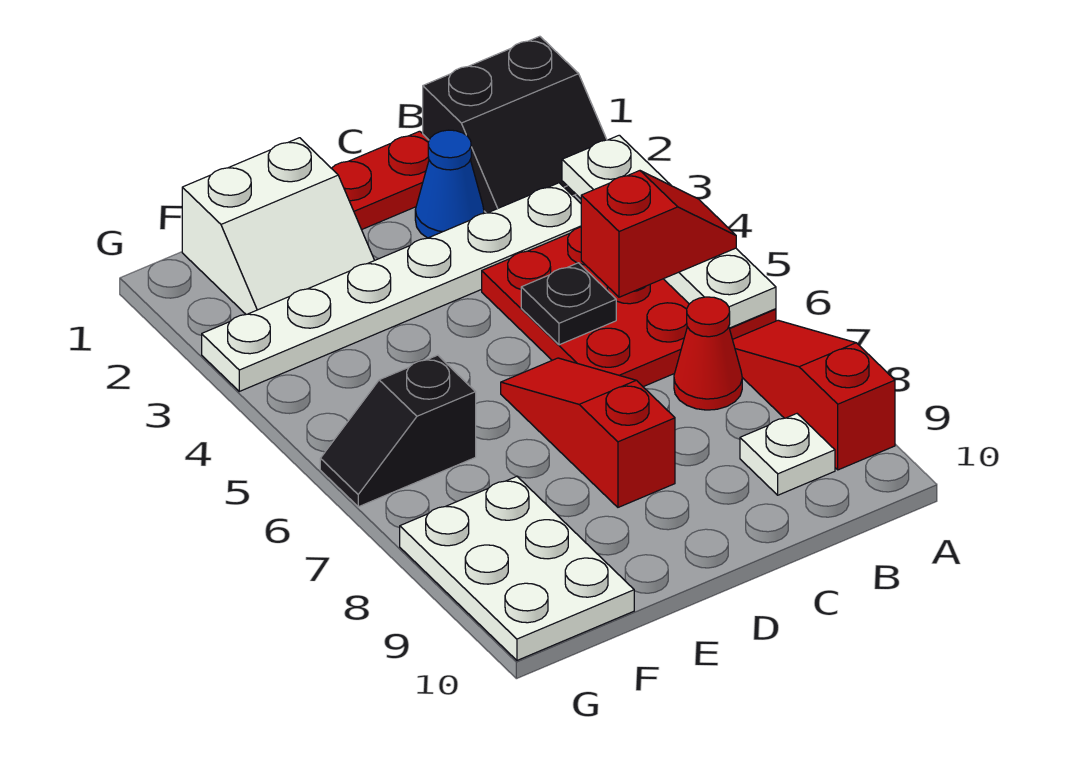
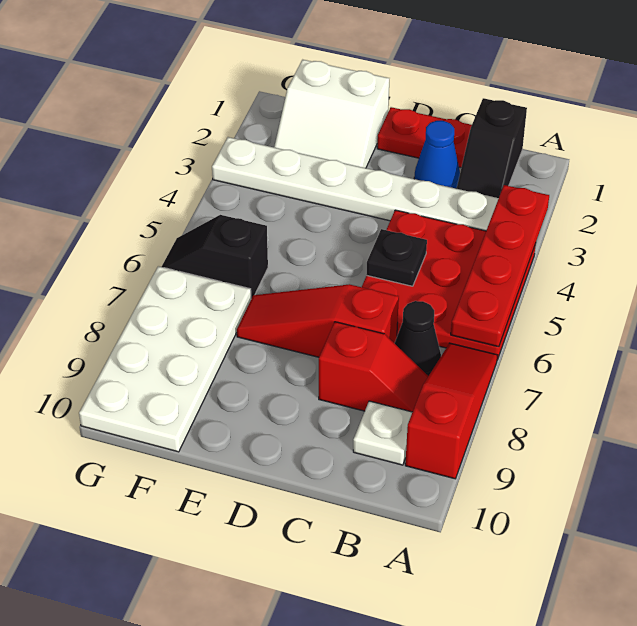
black 2x2 slope [423,36,607,213] -> black 1x2 slope [457,98,527,198]
white 1x4 plate [562,135,776,328] -> red 1x4 plate [451,185,549,347]
red 1x2 slope [581,171,736,297] -> red 1x2 slope moved to [319,322,428,412]
red 1x1 cone [674,297,742,410] -> black 1x1 cone [395,301,441,376]
red 1x3 slope [501,358,675,507] -> red 1x3 slope turned to [237,284,399,357]
white 2x3 plate [400,477,634,660] -> white 2x4 plate [79,266,251,452]

